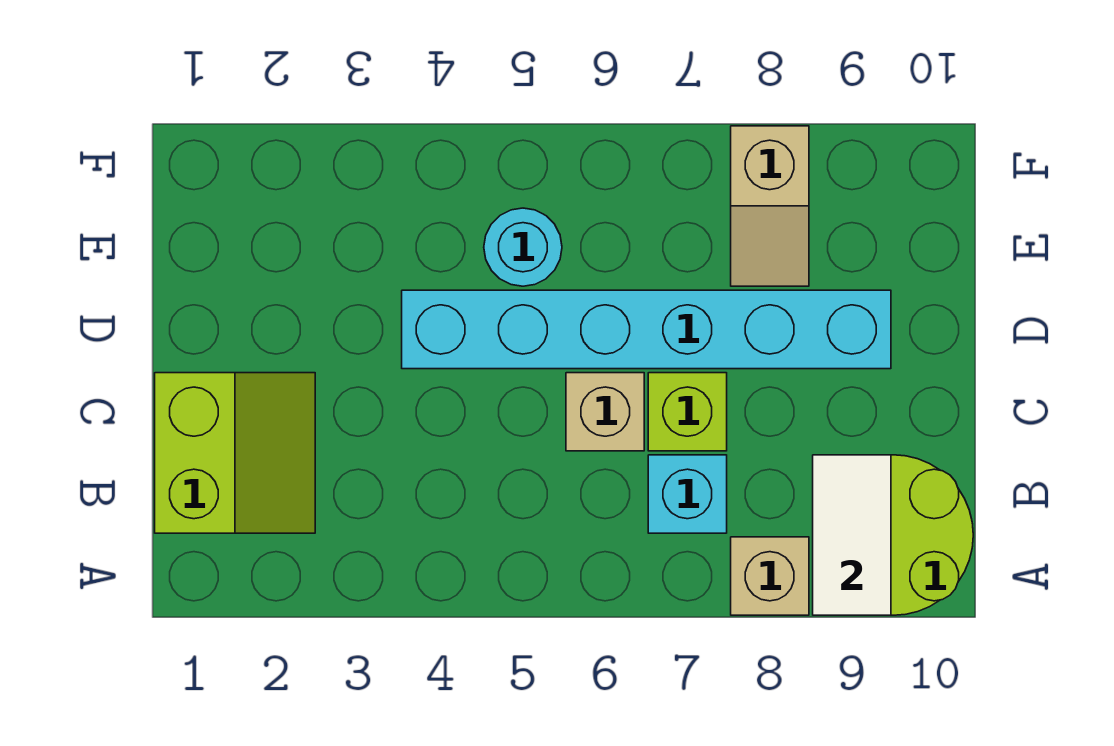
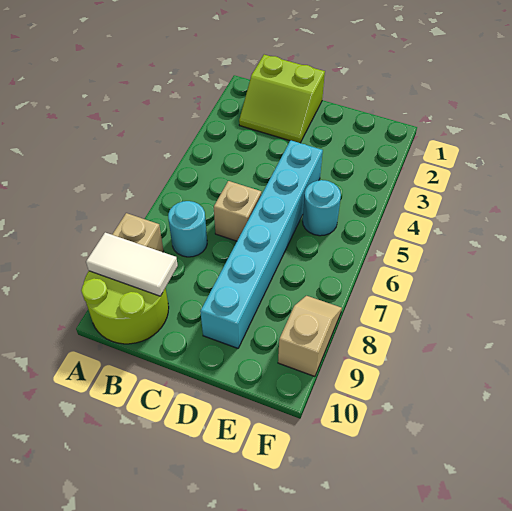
cyan 1x1 brick [648,455,727,533] -> cyan 1x1 round brick [168,201,207,257]
lime 1x1 brick [648,373,727,451] -> none
tan 1x2 slope [731,126,809,286] -> tan 1x2 slope turned to [278,296,342,376]

